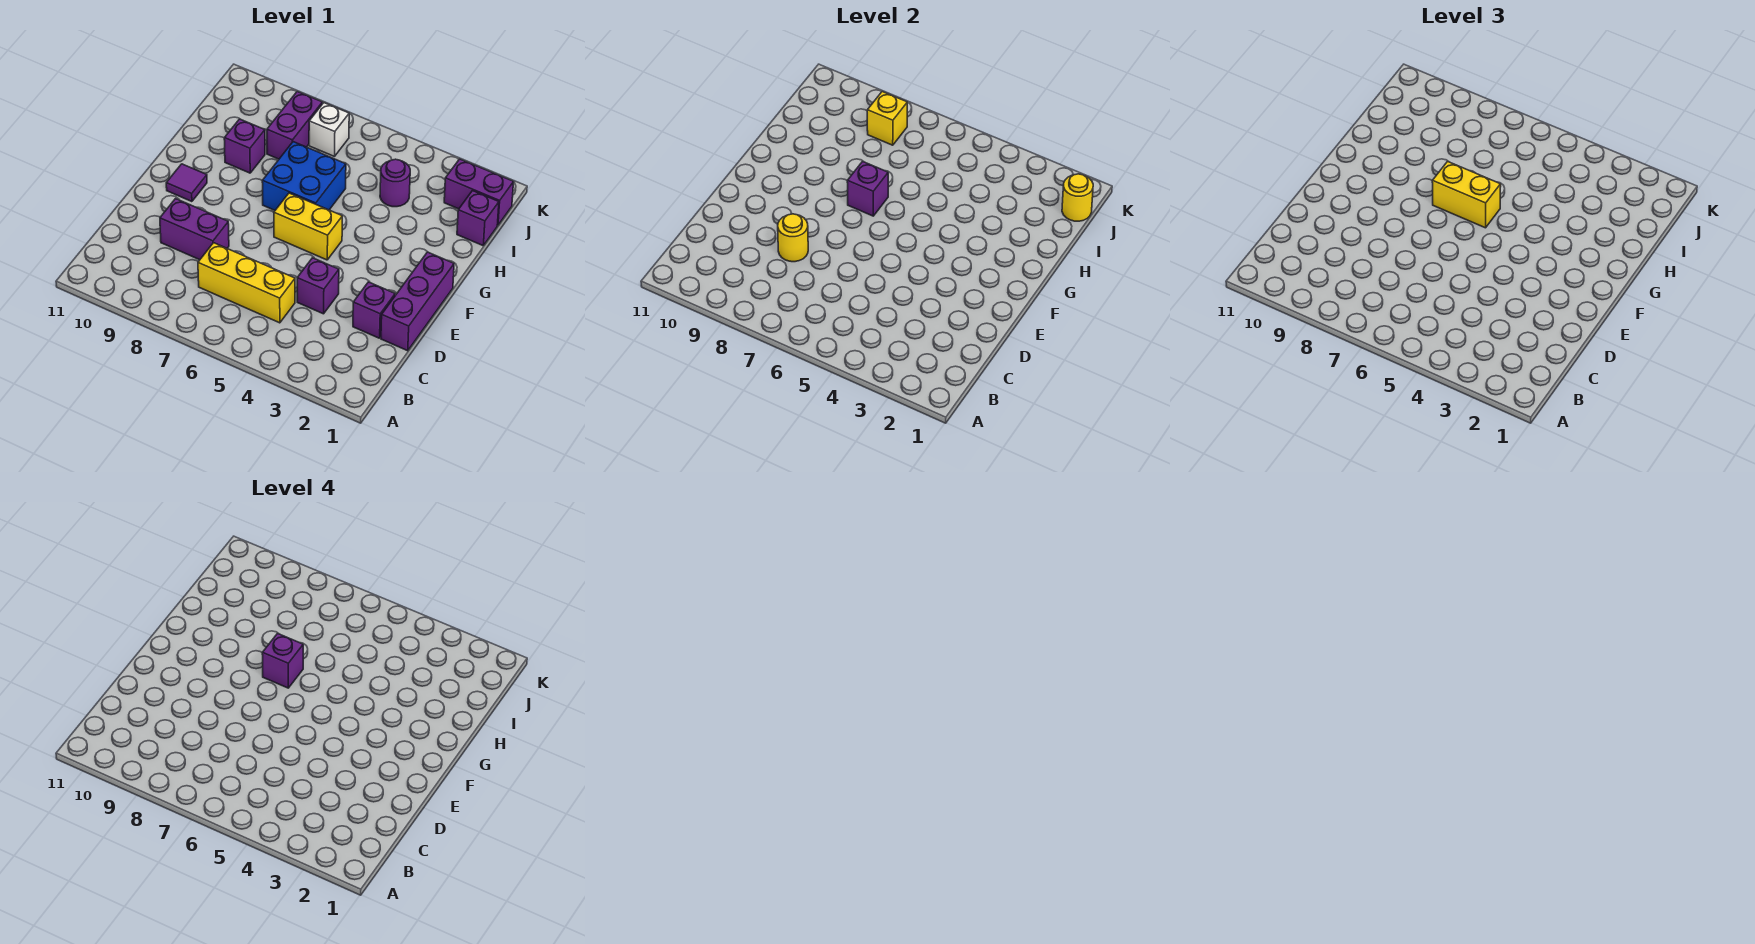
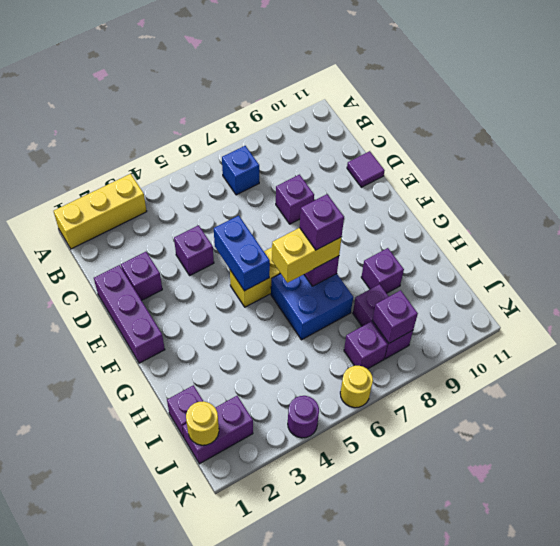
none -> blue 1x1 brick [222,146,259,195]
yellow 1x3 brick [198,243,295,323] -> yellow 1x3 brick moved to [54,174,147,249]
purple 1x2 brick [160,199,229,260] -> purple 1x1 brick [276,175,314,224]
yellow 1x1 round brick [778,214,808,262] -> yellow 1x1 round brick moved to [340,366,373,408]
none -> blue 1x2 brick [214,215,270,291]
purple 1x1 tile [166,164,207,202] -> purple 1x1 tile moved to [347,151,385,187]
purple 1x1 round brick [380,159,410,207] -> purple 1x1 round brick moved to [288,396,319,438]
white 1x1 brick [309,103,349,157] -> purple 1x1 brick [344,322,387,369]
yellow 1x1 brick [867,92,907,145] -> purple 1x1 brick [372,290,418,343]

